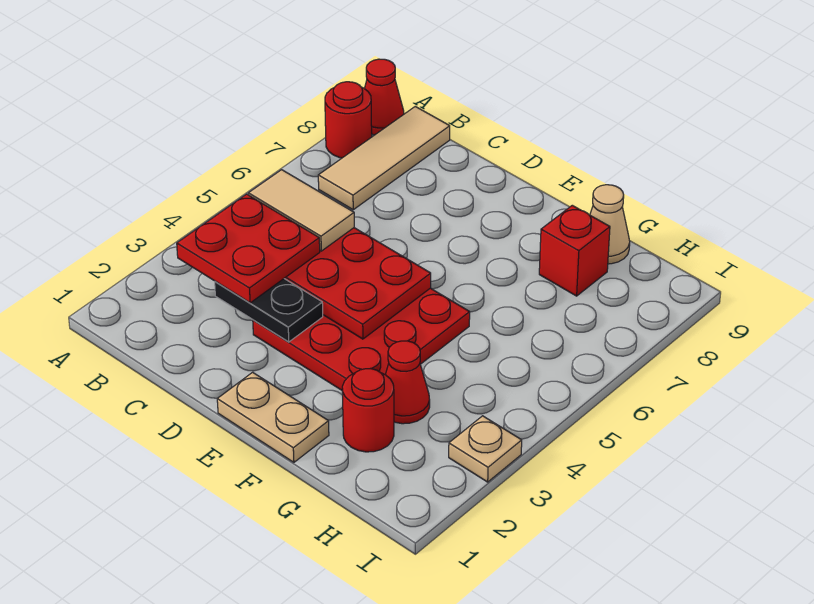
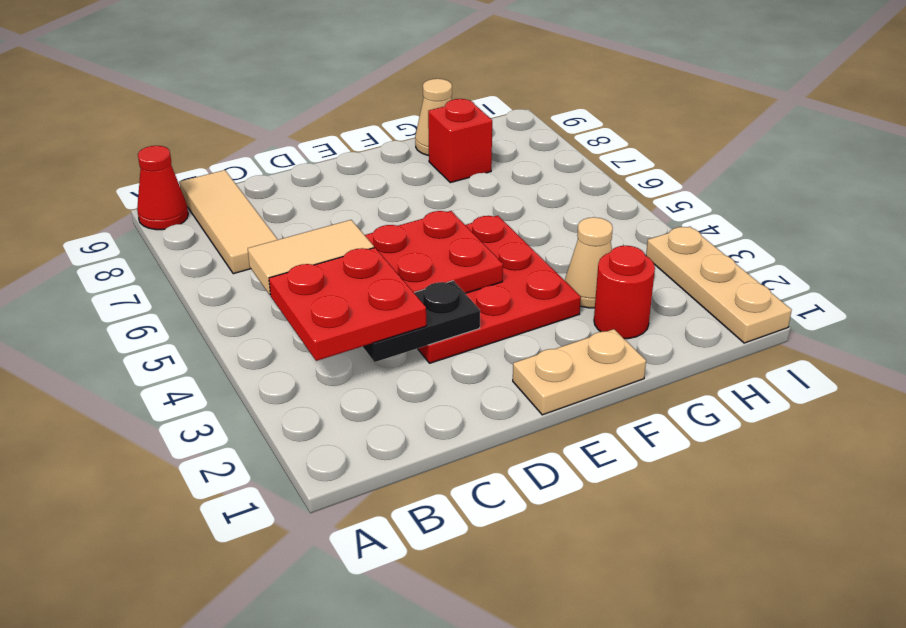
red 1x1 round brick [325,82,372,158] -> none
red 1x1 cone [385,341,430,424] -> tan 1x1 cone [565,217,613,308]
tan 1x1 plate [449,416,522,482] -> tan 1x3 plate [646,227,792,343]

